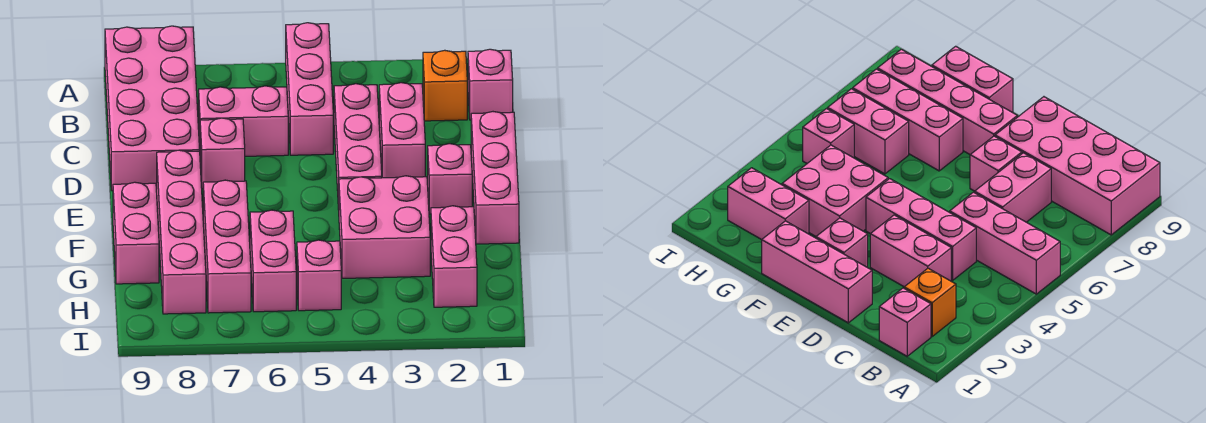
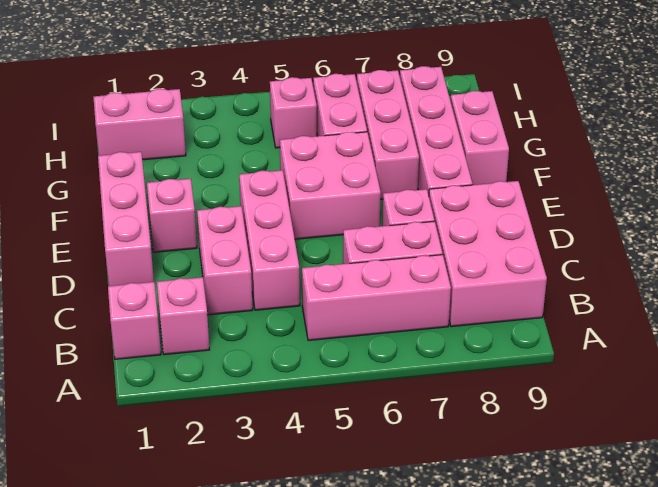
pink 1x3 brick [286,23,333,155] -> pink 1x3 brick turned to [302,255,451,341]
pink 2x4 brick [105,26,200,191] -> pink 2x3 brick [429,181,547,327]
orange 1x1 brick [423,50,467,121] -> pink 1x1 brick [157,277,209,355]
pink 2x2 brick [339,176,430,278] -> pink 2x2 brick moved to [280,132,381,239]
pink 1x2 brick [431,206,477,307] -> pink 1x2 brick turned to [93,89,186,160]

